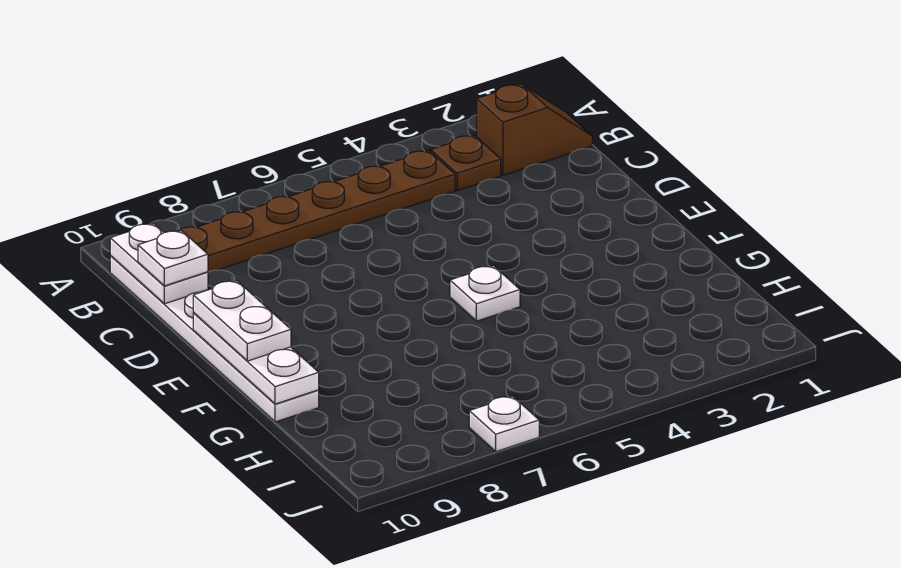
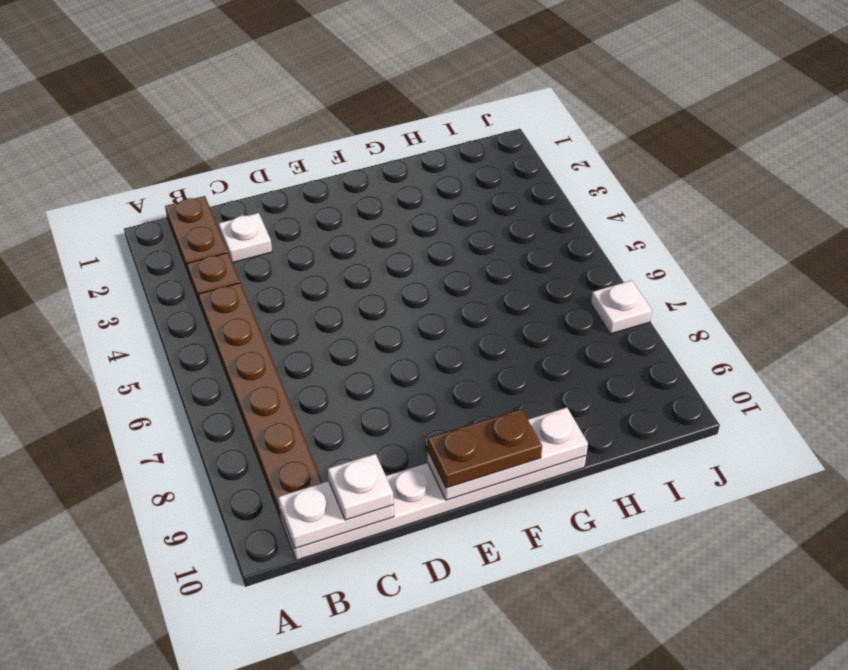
brown 1x2 slope [477,84,592,175] -> brown 1x2 plate [165,196,228,272]
white 1x2 plate [193,281,291,361] -> brown 1x2 plate [428,409,542,488]
white 1x1 plate [450,266,520,321] -> white 1x1 plate moved to [219,213,272,263]

